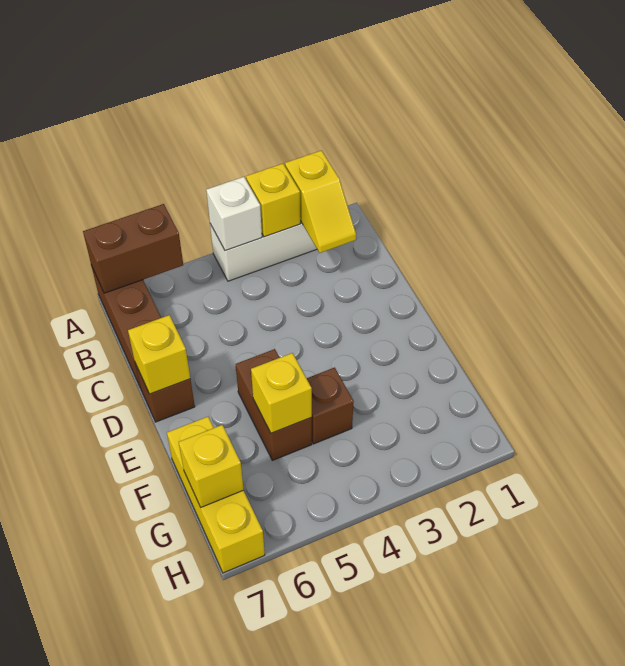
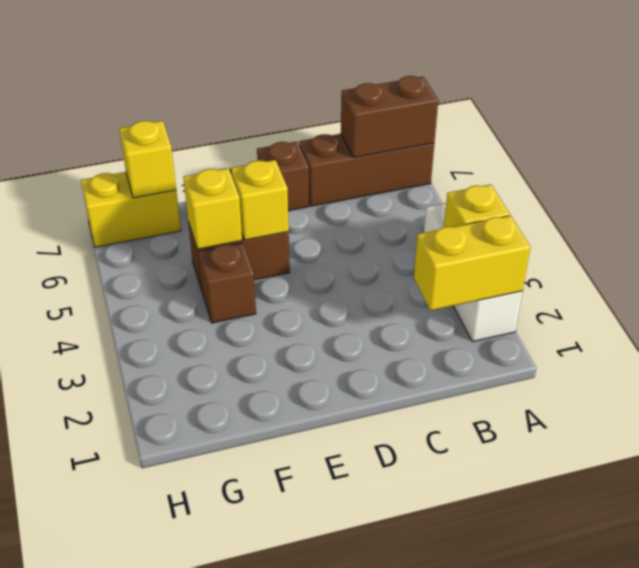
yellow 1x2 slope [285,151,356,253] -> yellow 1x2 brick [414,215,530,311]
white 1x1 brick [206,177,262,251] -> none
brown 1x2 brick [83,204,183,293] -> brown 1x2 brick turned to [341,76,438,158]
yellow 1x1 brick [128,315,190,394] -> yellow 1x1 brick moved to [231,160,289,240]
yellow 1x3 brick [167,417,265,573] -> yellow 1x2 brick [81,172,181,247]

